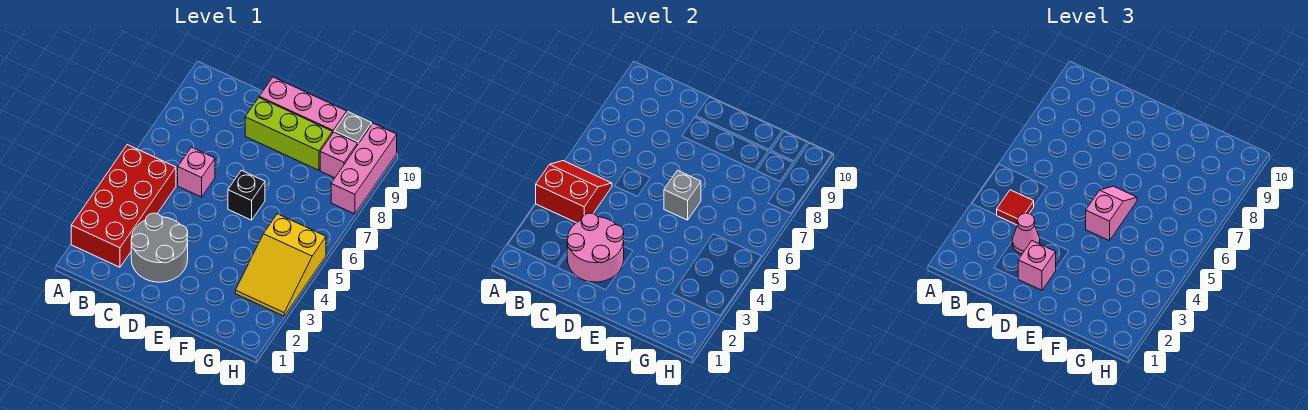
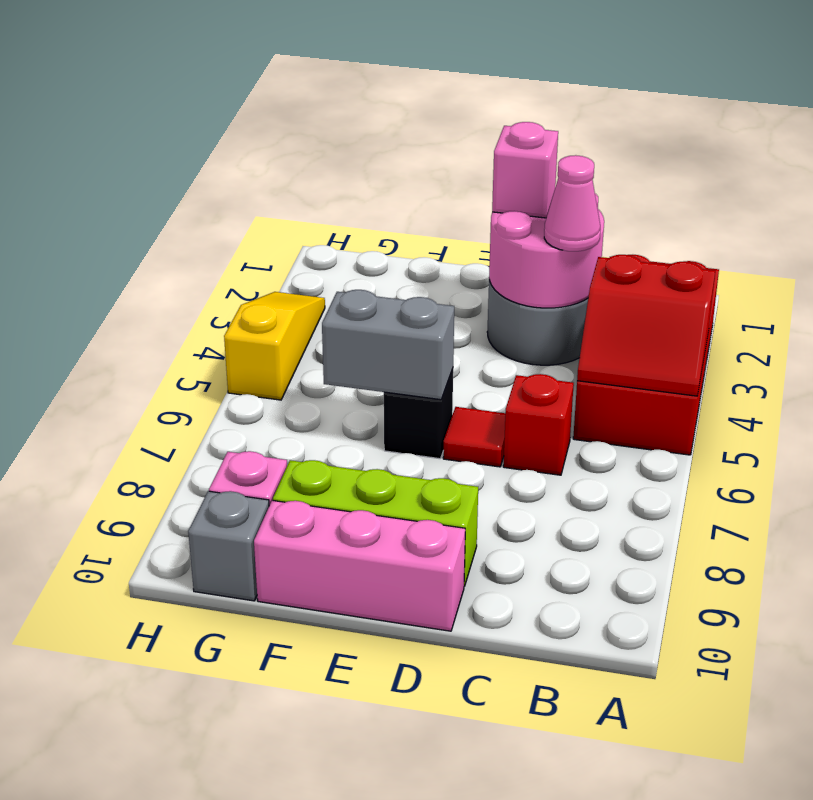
red 1x1 tile [997,190,1034,225] -> red 1x1 tile moved to [443,407,505,467]
pink 1x1 brick [178,147,215,197] -> red 1x1 brick [503,374,574,475]
pink 1x2 slope [1086,186,1137,241] -> none
grey 1x1 brick [664,170,701,220] -> grey 1x2 brick [322,290,454,400]
yellow 2x3 slope [235,214,326,316] -> yellow 1x3 slope [224,292,325,400]
pink 1x3 brick [331,123,397,214] -> none

